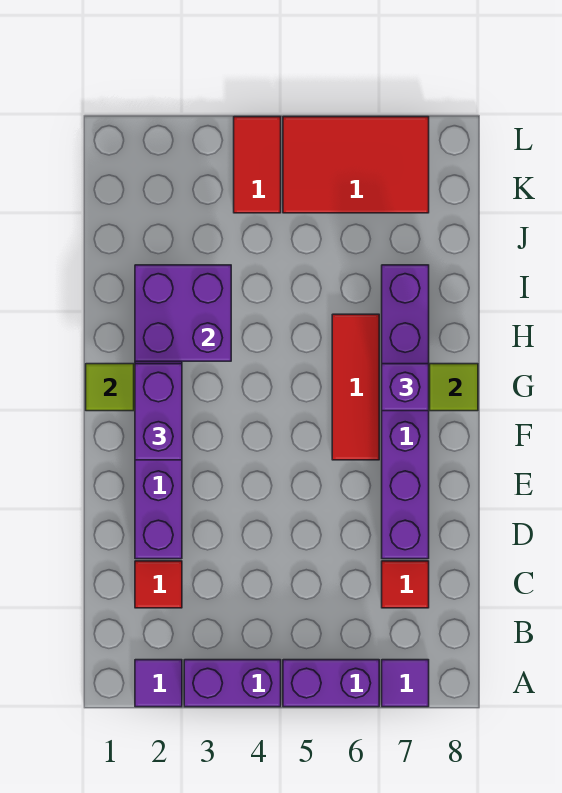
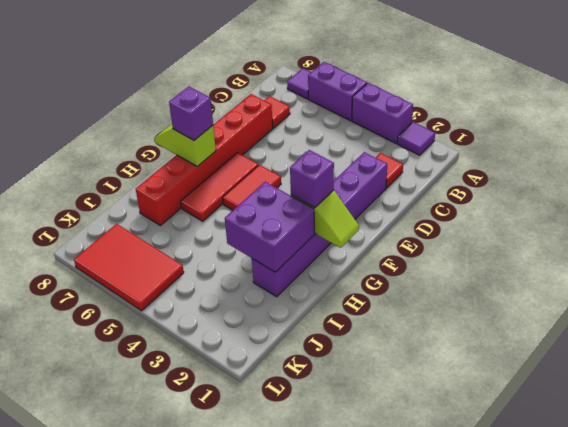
purple 1x6 brick [382,265,429,559] -> red 1x6 brick [136,94,273,226]
purple 1x2 brick [135,364,182,460] -> purple 1x1 brick [290,150,334,207]
red 1x2 tile [234,117,281,213] -> red 1x2 tile moved to [223,165,281,210]

